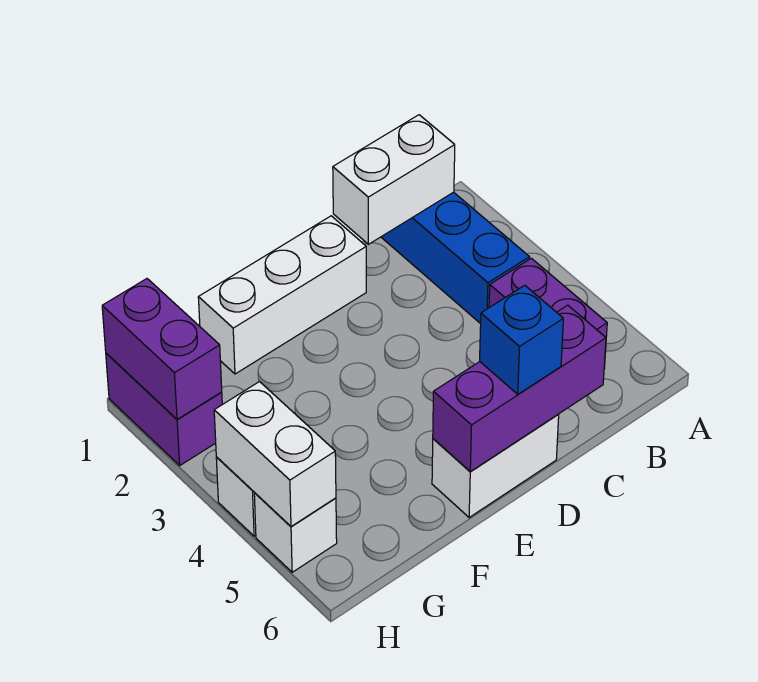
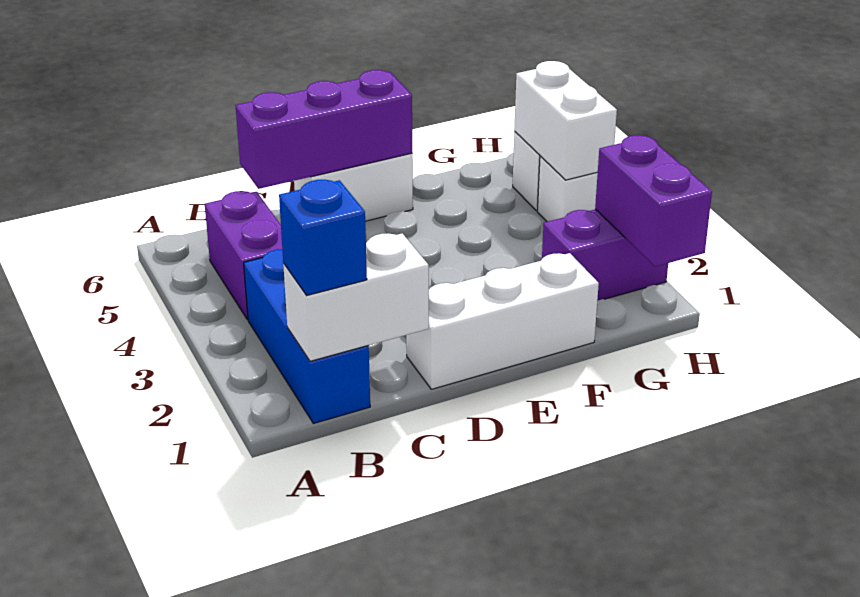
blue 1x1 brick [480,285,563,394] -> blue 1x1 brick moved to [279,180,367,295]
purple 1x2 brick [106,353,222,465] -> purple 1x2 brick turned to [542,209,668,301]

